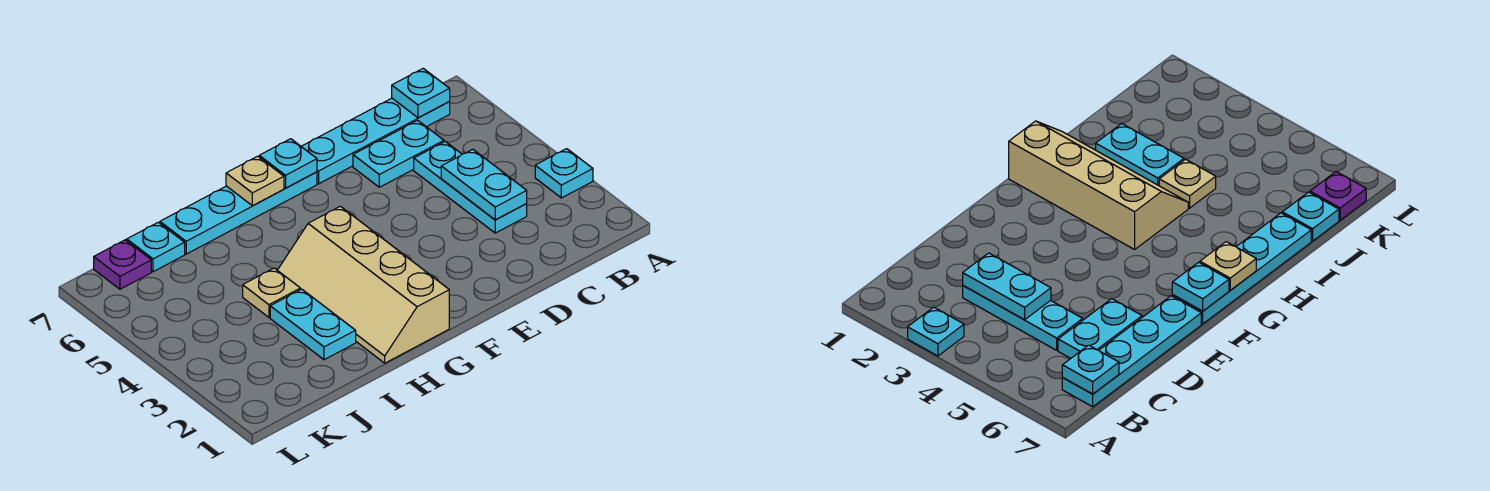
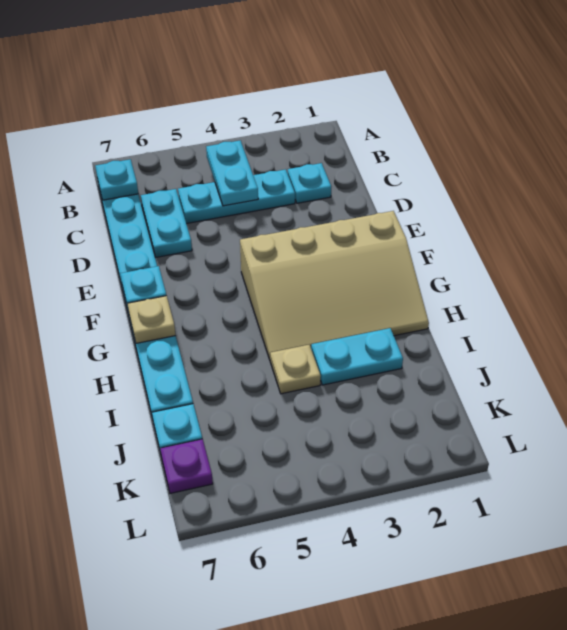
cyan 1x1 plate [535,149,593,198] -> cyan 1x1 plate moved to [288,163,331,203]
cyan 1x2 plate [441,149,527,220] -> cyan 1x2 plate turned to [206,140,258,206]
tan 2x4 slope [278,206,449,363] -> tan 3x4 slope [240,211,429,360]

